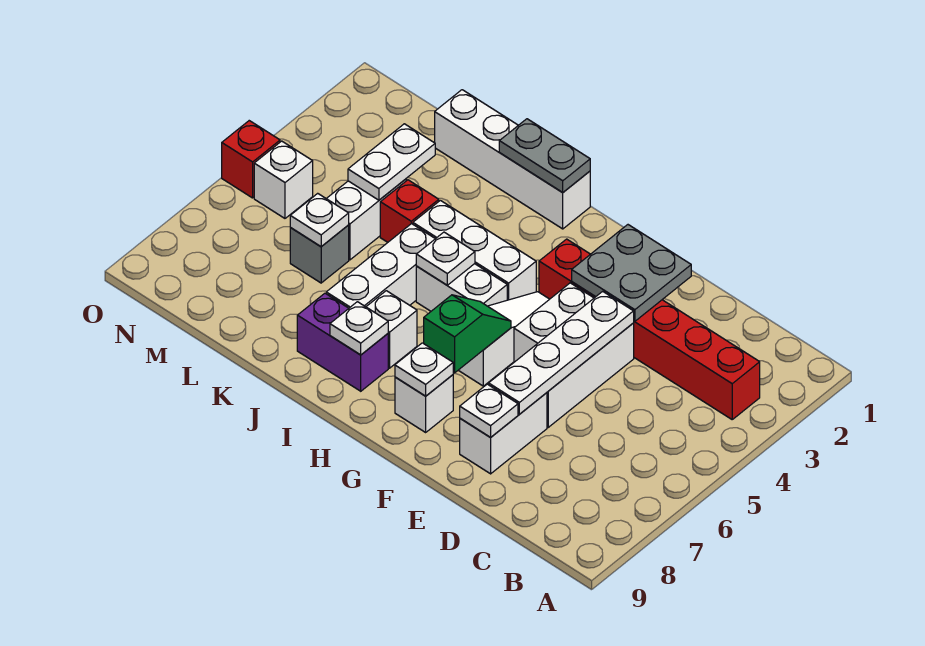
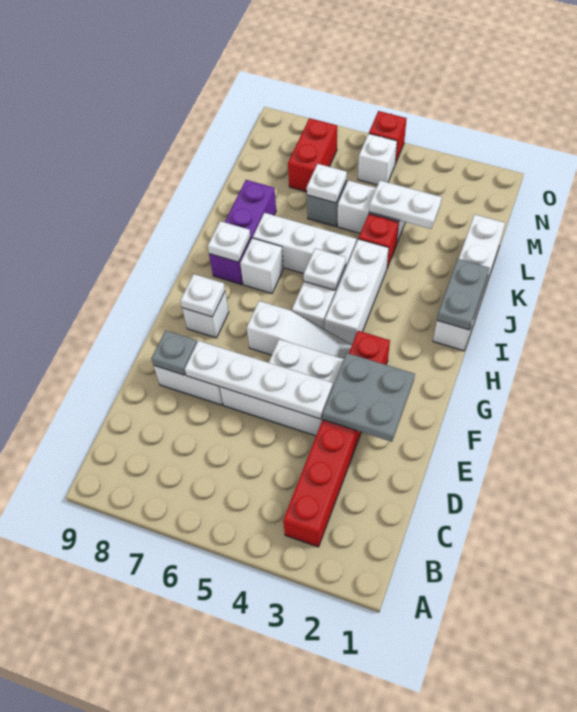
white 1x1 plate [460,384,518,437] -> grey 1x1 plate [151,330,197,375]
green 1x2 slope [424,295,511,373] -> none
purple 1x2 brick [297,293,388,391] -> purple 1x3 brick [209,180,276,284]
none -> red 1x2 brick [288,118,337,192]

